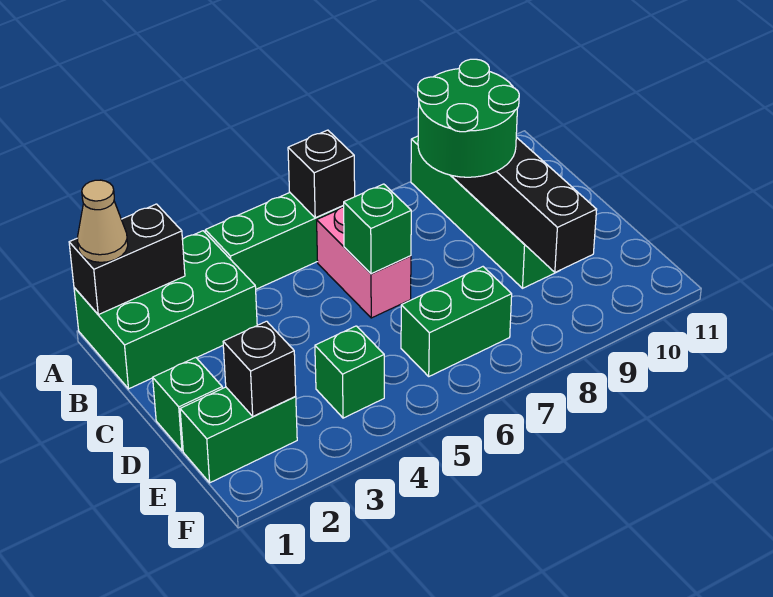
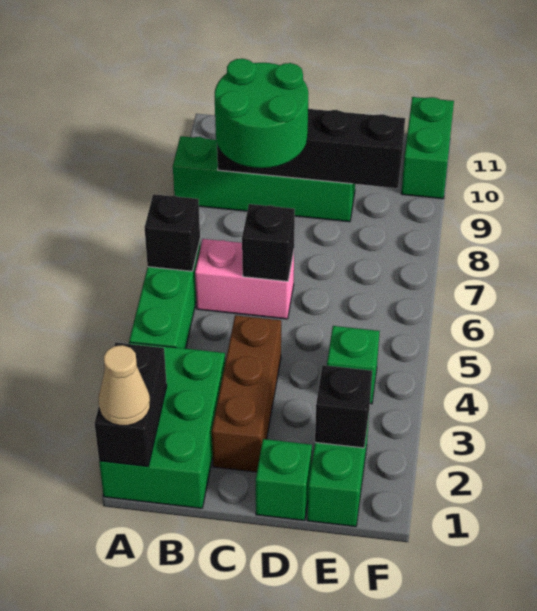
none -> brown 1x3 brick [212,315,281,472]
green 1x1 brick [344,184,411,274] -> black 1x1 brick [242,204,295,281]
green 1x2 brick [401,267,512,376] -> green 1x2 brick moved to [401,97,454,199]

